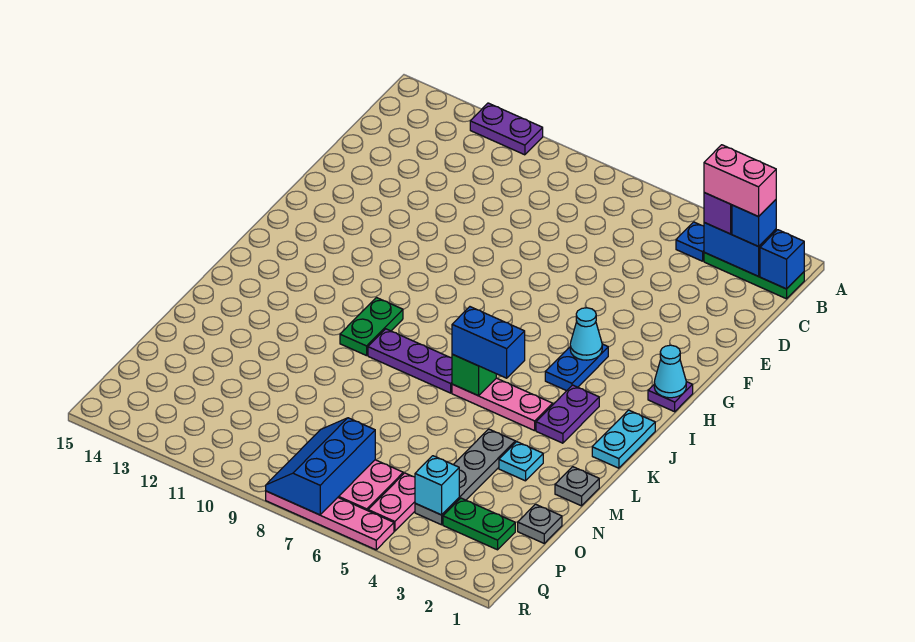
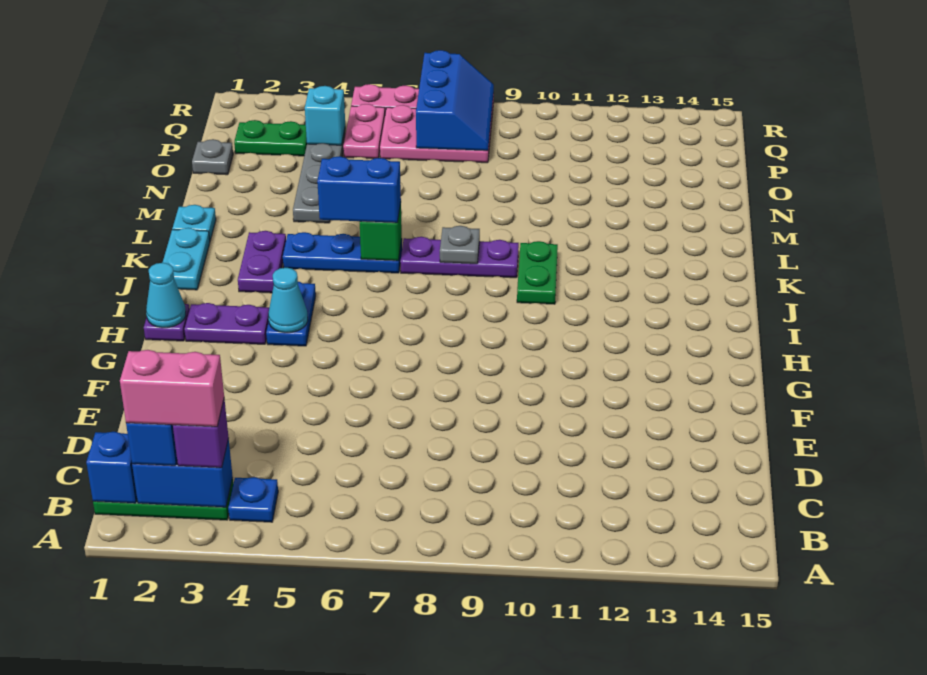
purple 1x2 plate [470,103,543,155] -> purple 1x2 plate moved to [184,303,269,344]
pink 1x3 plate [452,378,553,431] -> blue 1x3 plate [283,232,402,273]
grey 1x1 plate [555,467,599,506] -> grey 1x1 plate moved to [440,226,480,264]
cyan 1x1 plate [499,442,543,481] -> cyan 1x1 plate moved to [172,205,216,241]

